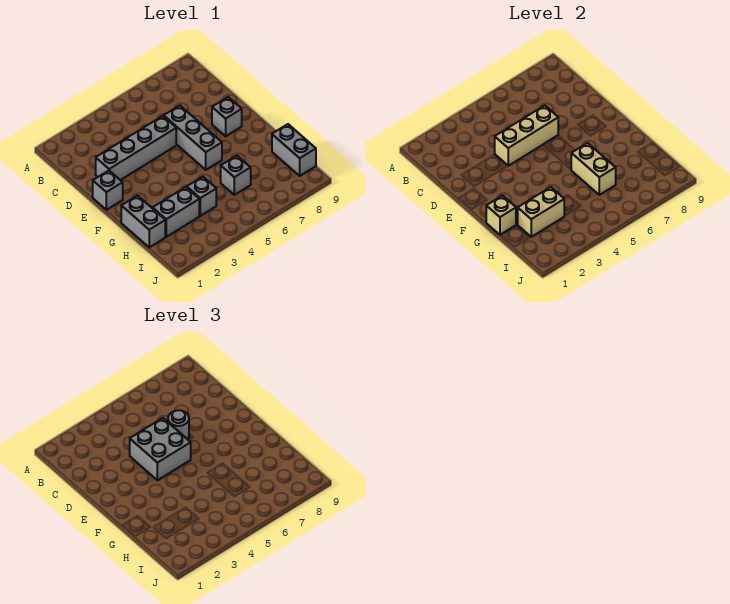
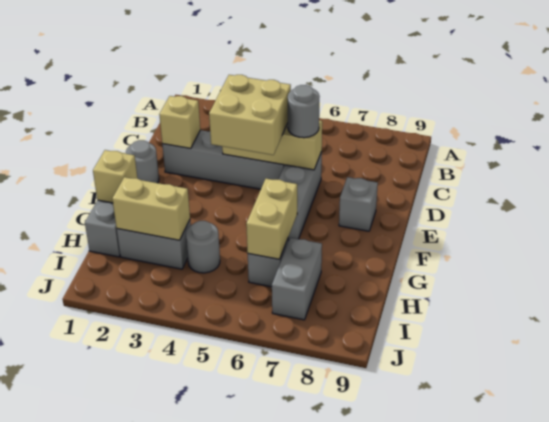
none -> tan 1x1 brick [159,96,200,149]
grey 2x2 brick [130,418,191,480] -> tan 2x2 brick [209,75,291,155]
grey 1x1 brick [93,171,123,210] -> grey 1x1 round brick [126,140,159,183]
grey 1x1 brick [187,177,216,216] -> grey 1x1 round brick [186,221,220,273]
grey 1x2 brick [272,124,316,176] -> grey 1x2 brick moved to [272,238,322,320]

